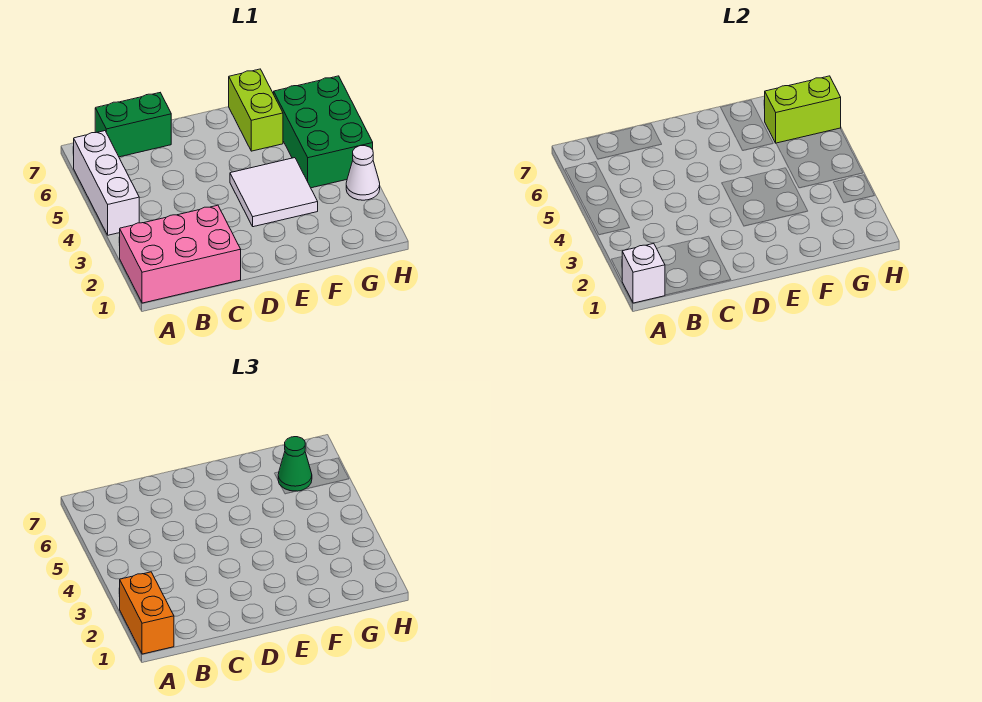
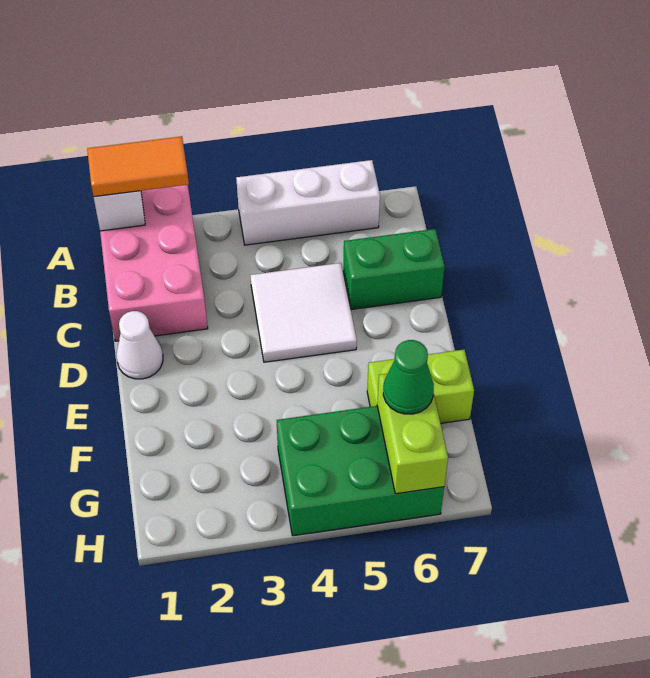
orange 1x2 brick [120,572,174,654] -> orange 1x2 tile [87,136,189,197]
green 1x2 brick [95,93,171,157] -> green 1x2 brick turned to [343,229,445,309]
white 2x2 tile [230,158,318,227] -> white 2x2 tile moved to [250,263,357,362]
white 1x1 cone [346,146,380,200] -> white 1x1 cone moved to [116,311,163,379]

